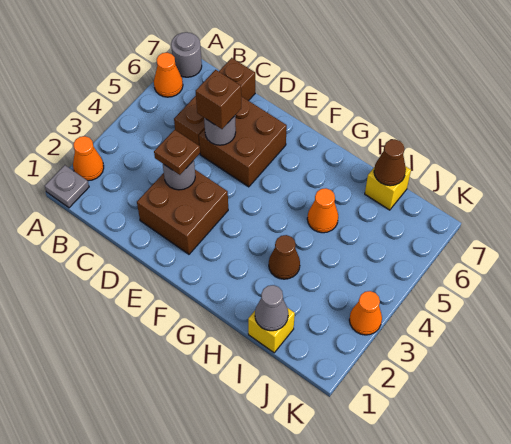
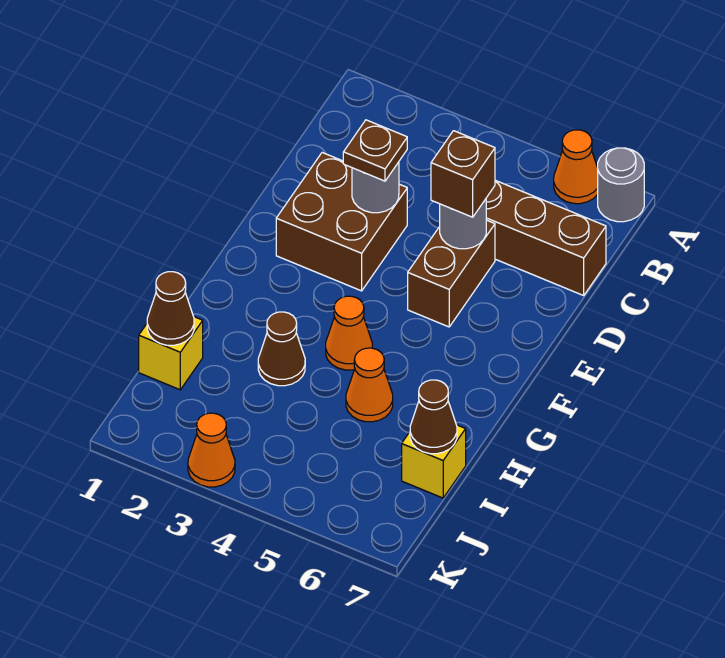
grey 1x1 plate [45,165,89,208] -> none
orange 1x1 cone [73,136,104,181] -> orange 1x1 cone moved to [326,296,372,370]
brown 2x2 brick [199,96,287,187] -> brown 1x2 brick [408,220,495,327]
grey 1x1 cone [255,285,288,331] -> brown 1x1 cone [147,272,194,345]

